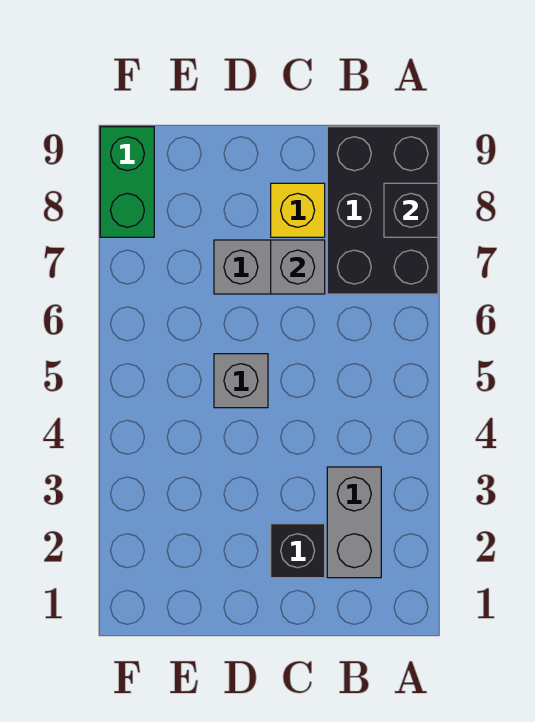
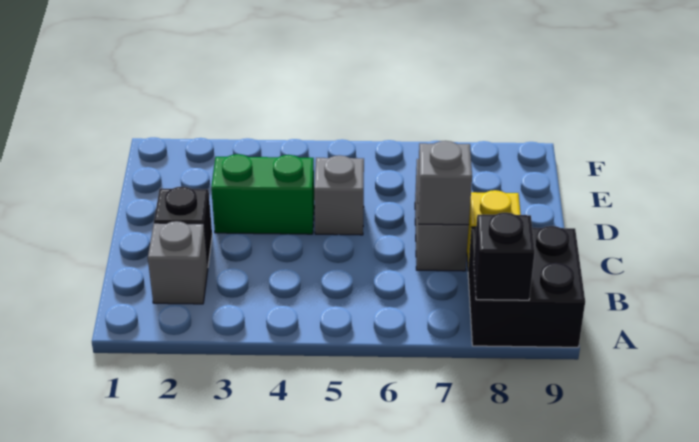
black 2x3 brick [327,127,438,294] -> black 2x2 brick [468,226,585,347]
grey 1x2 brick [327,467,381,578] -> grey 1x1 brick [148,221,208,304]
green 1x2 brick [100,127,154,237] -> green 1x2 brick moved to [211,154,314,234]

